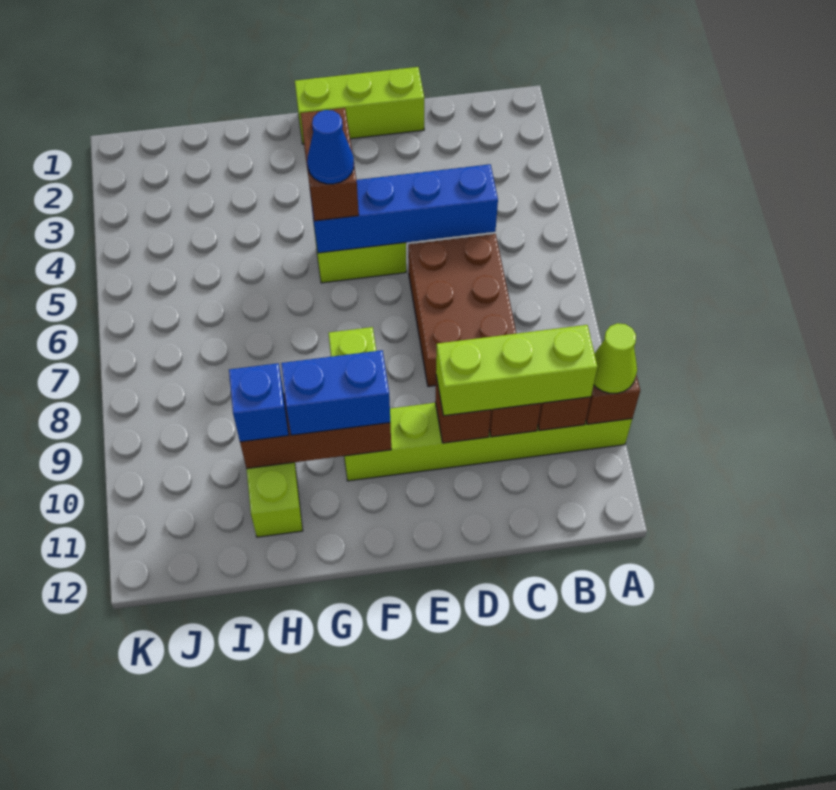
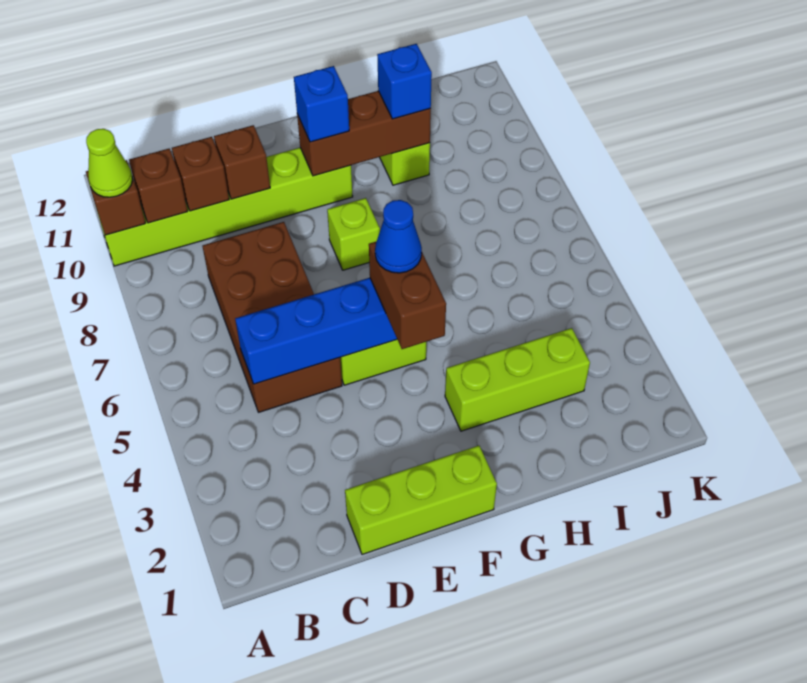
lime 1x3 brick [436,325,597,416] -> lime 1x3 brick moved to [445,328,590,431]
brown 2x3 brick [408,234,516,386] -> brown 2x4 brick [203,222,342,412]
blue 1x2 brick [281,350,390,435] -> blue 1x1 brick [294,66,349,142]

